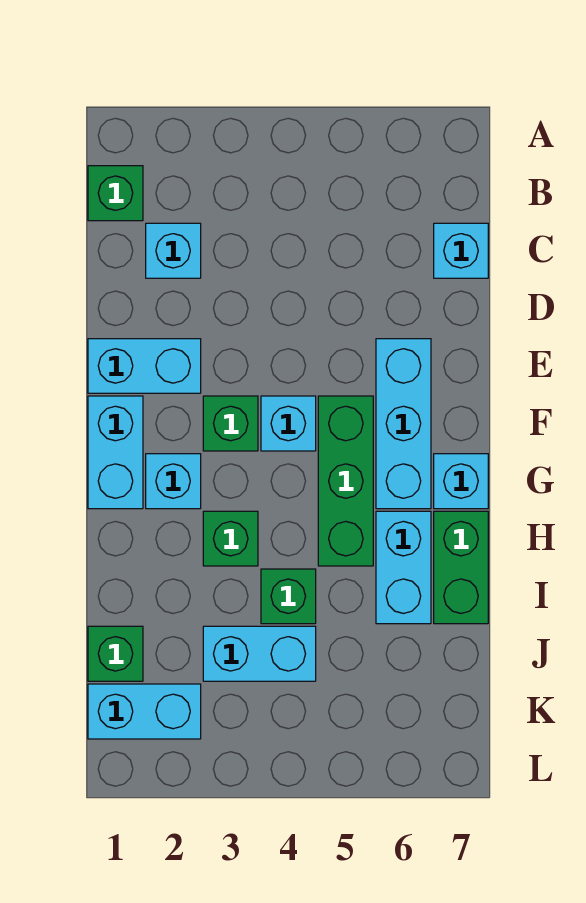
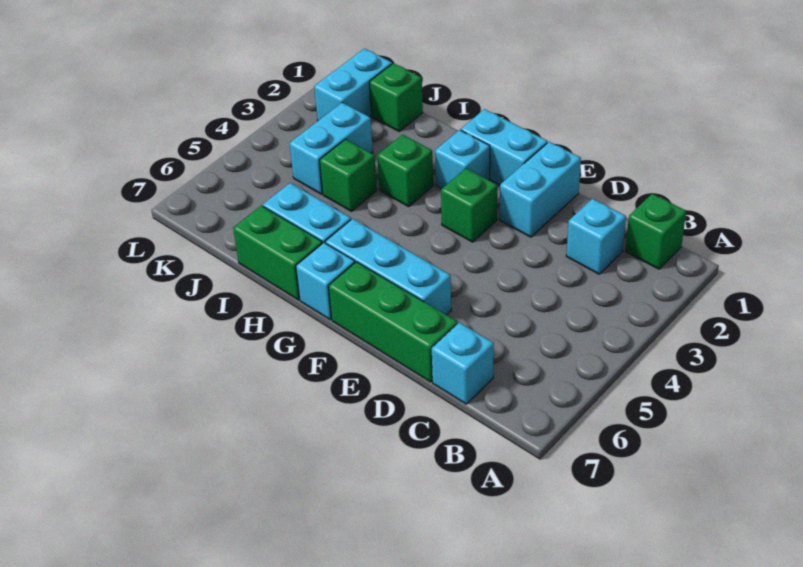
cyan 1x1 brick [261,396,316,451] -> none
green 1x3 brick [318,396,373,566] -> green 1x3 brick moved to [328,262,458,382]

